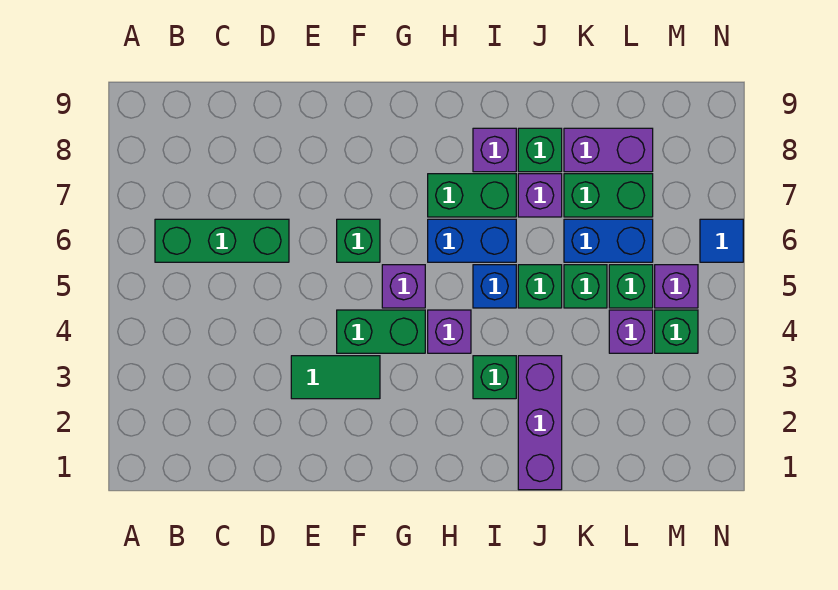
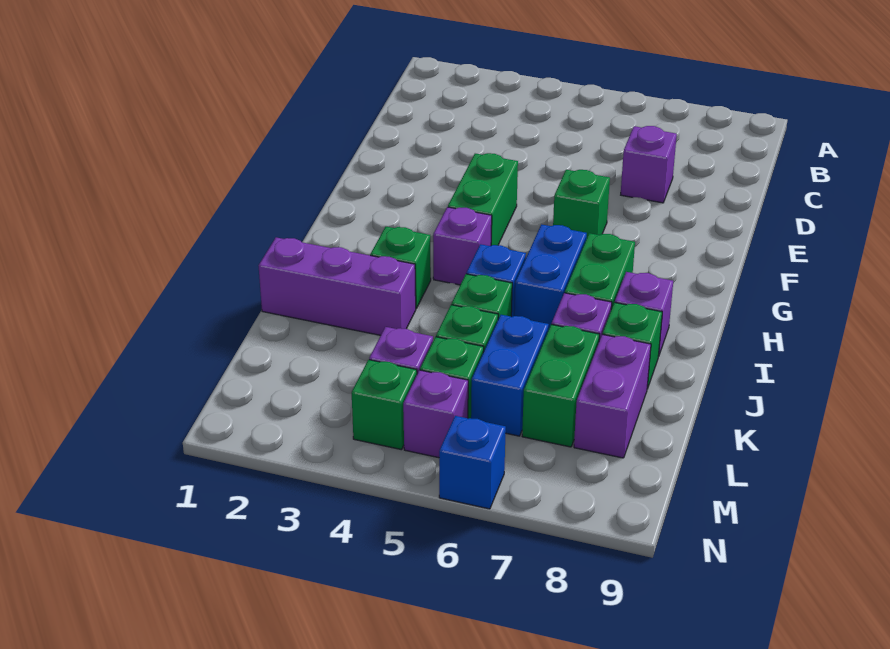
green 1x3 brick [155,219,289,262] -> none
green 1x2 tile [291,356,380,399] -> none
purple 1x1 brick [382,265,425,308] -> purple 1x1 brick moved to [621,126,677,203]
blue 1x1 tile [700,219,743,262] -> blue 1x1 brick [439,416,506,509]

